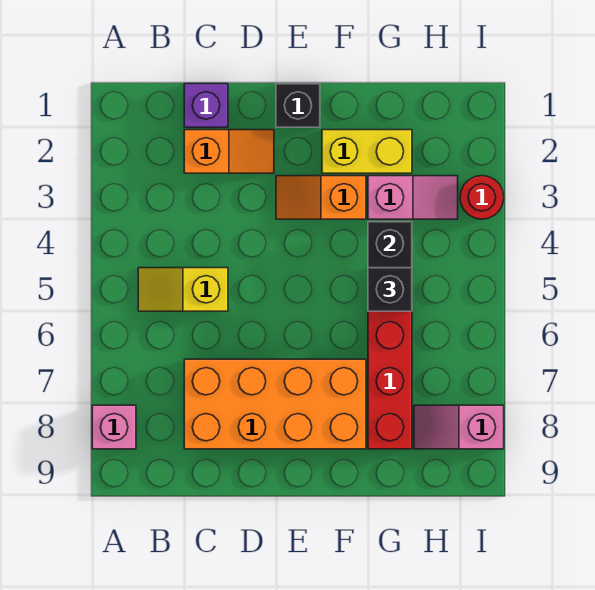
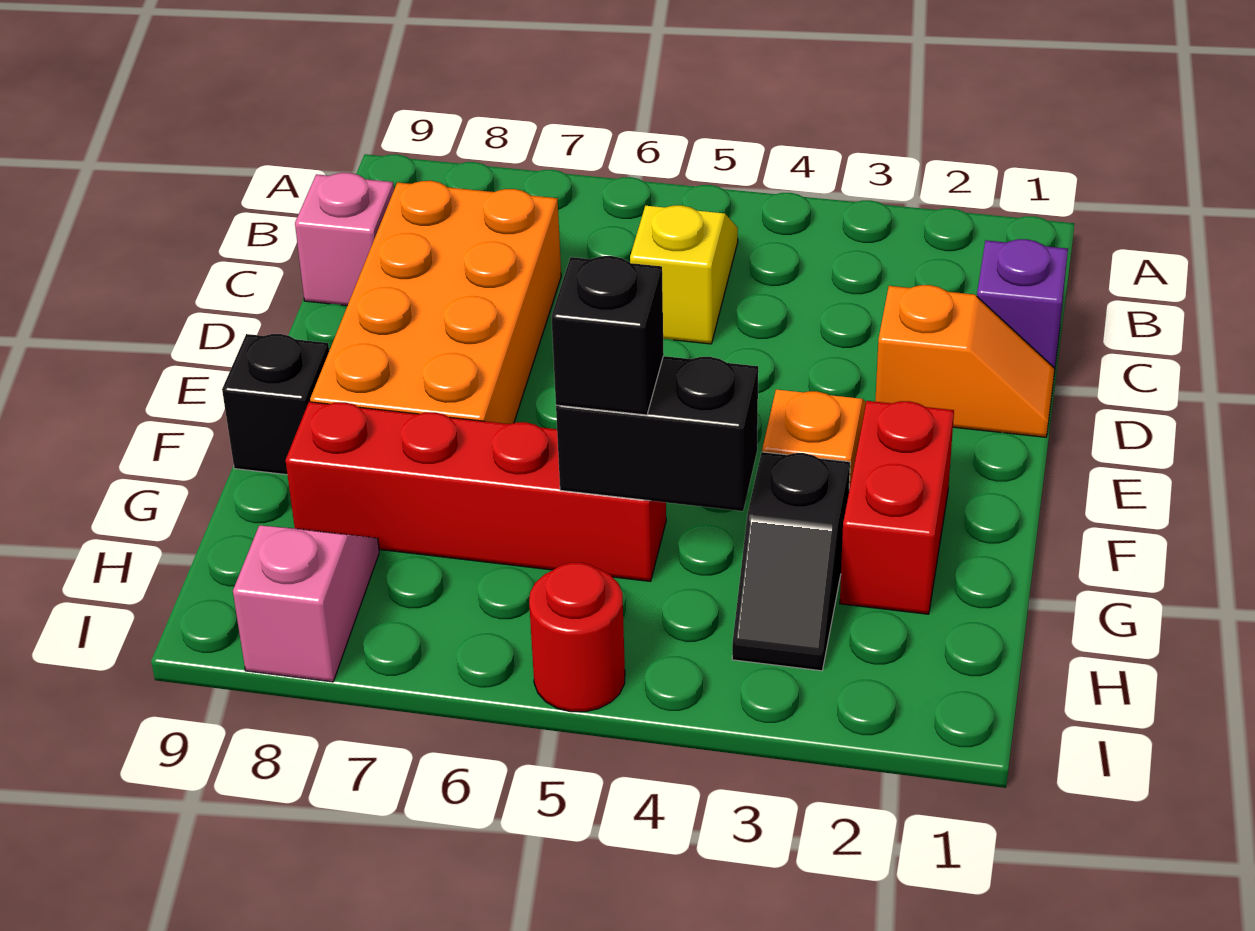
pink 1x1 brick [92,405,136,449] -> pink 1x1 brick moved to [295,173,394,306]
orange 1x2 slope [184,130,274,173] -> orange 1x2 slope turned to [875,285,1055,437]
black 1x1 brick [276,84,320,127] -> black 1x1 brick moved to [222,334,329,475]
yellow 1x2 brick [322,130,412,173] -> red 1x2 brick [840,401,954,614]
pink 1x2 slope [368,176,458,219] -> black 1x2 slope [732,452,850,671]
red 1x1 round brick [460,176,504,219] -> red 1x1 round brick moved to [529,563,625,712]

